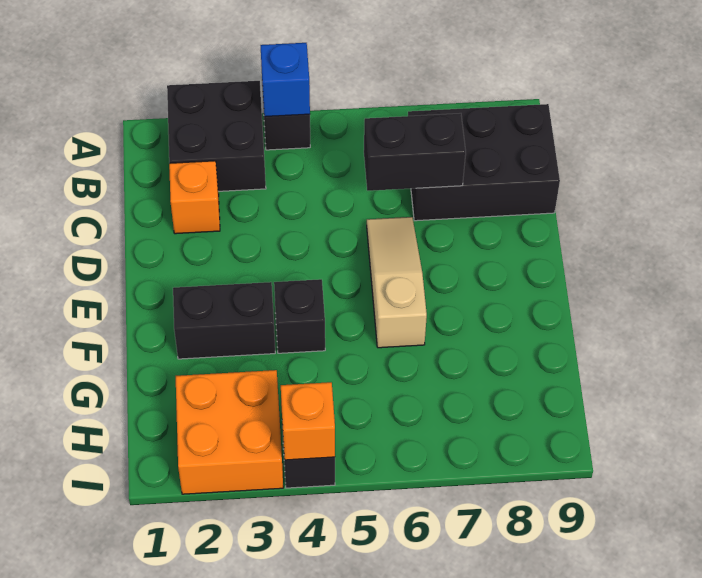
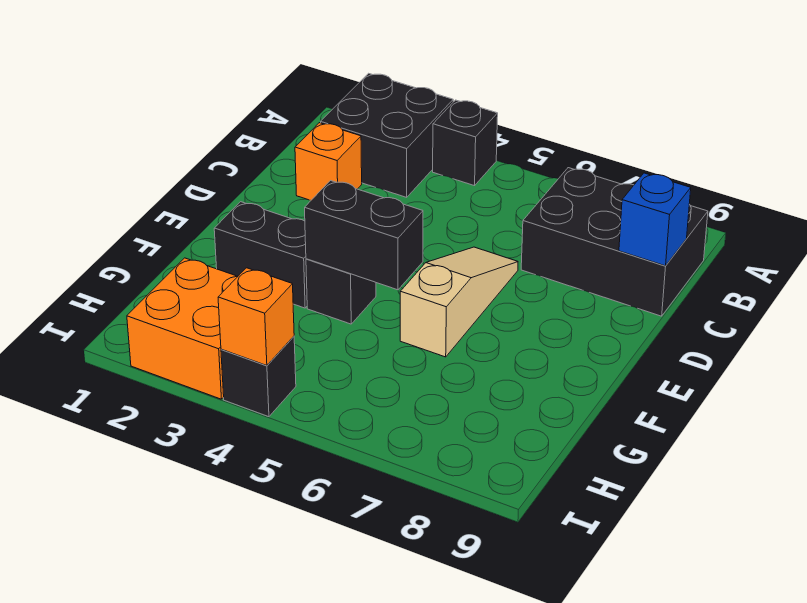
blue 1x1 brick [260,43,310,117] -> blue 1x1 brick moved to [619,173,691,266]
black 1x2 brick [364,113,466,191] -> black 1x2 brick moved to [305,181,423,290]

